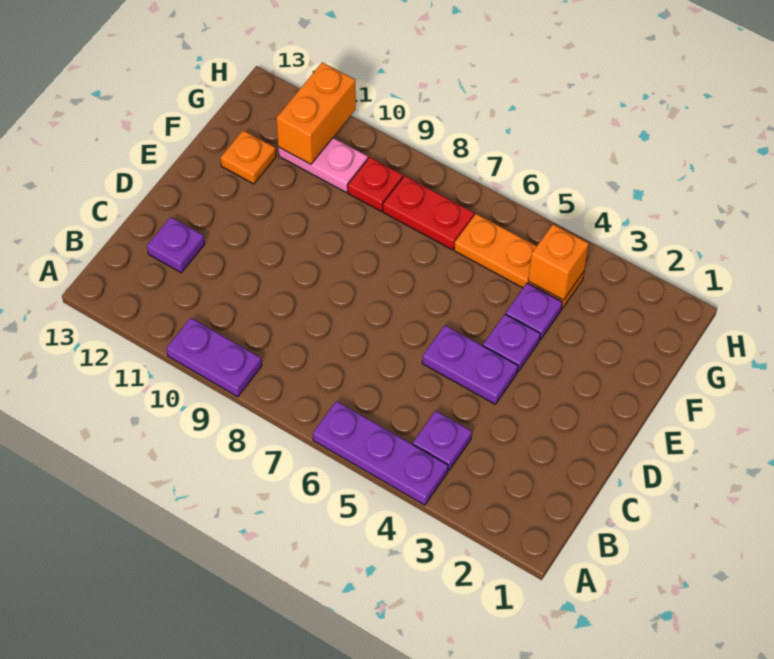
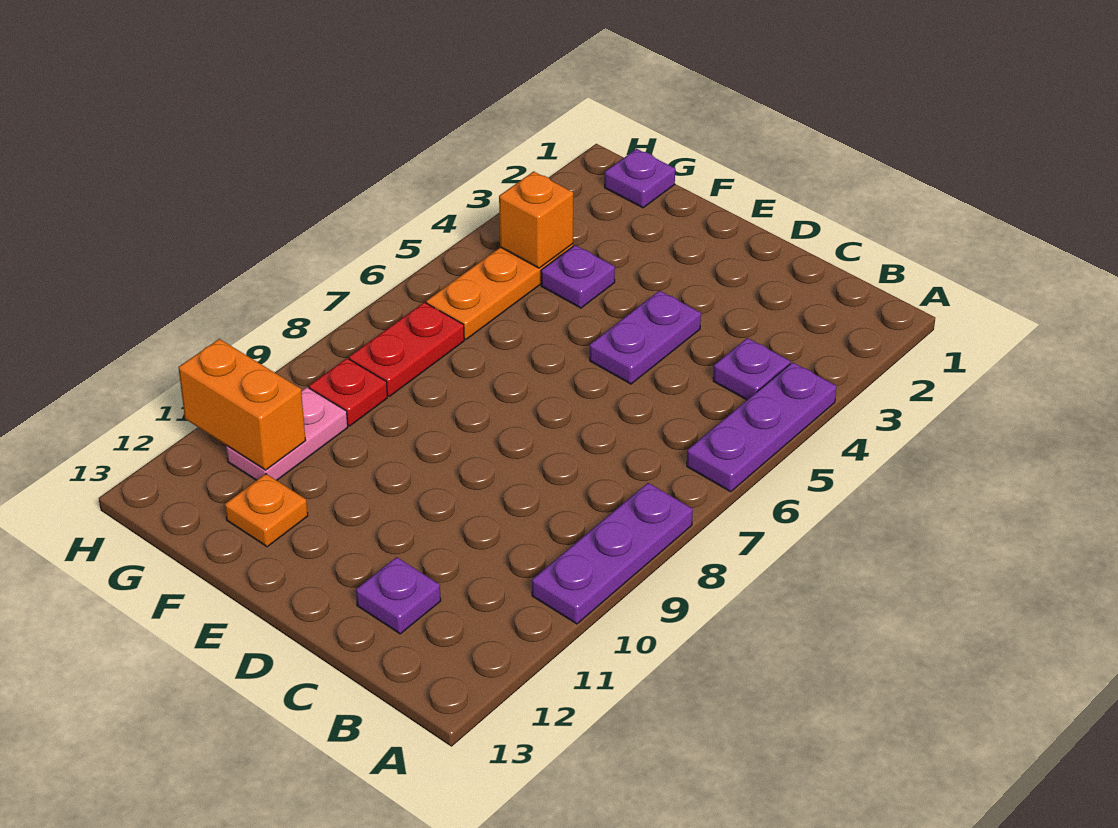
purple 1x2 plate [166,318,262,397] -> purple 1x3 plate [532,483,693,624]
purple 1x1 plate [483,314,540,372] -> purple 1x1 plate moved to [605,149,675,208]

